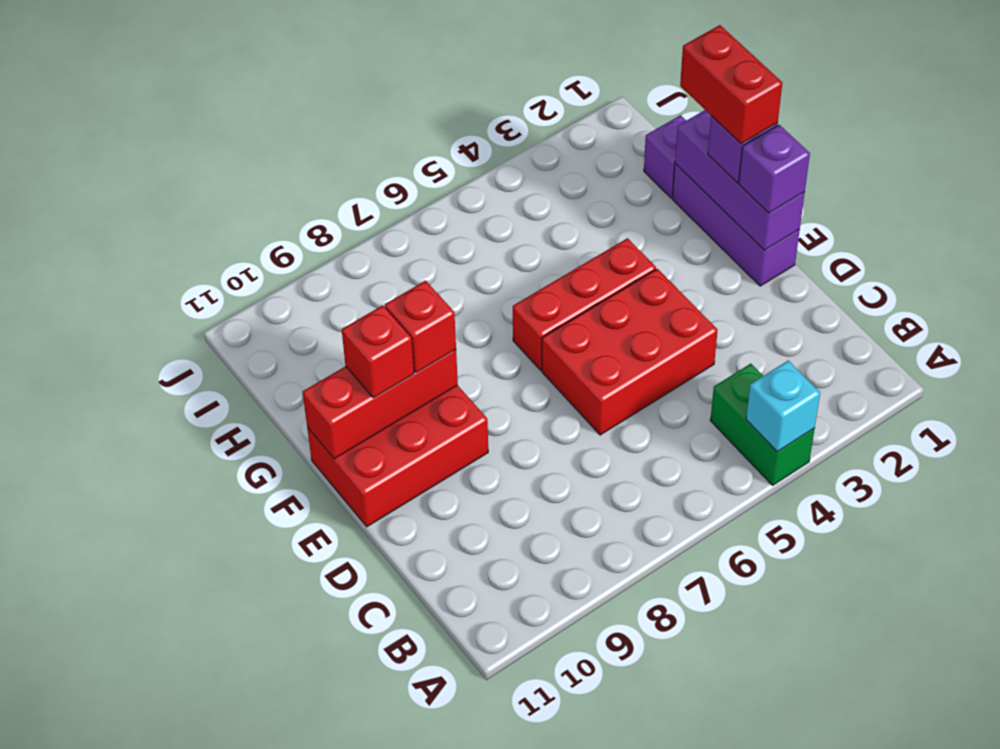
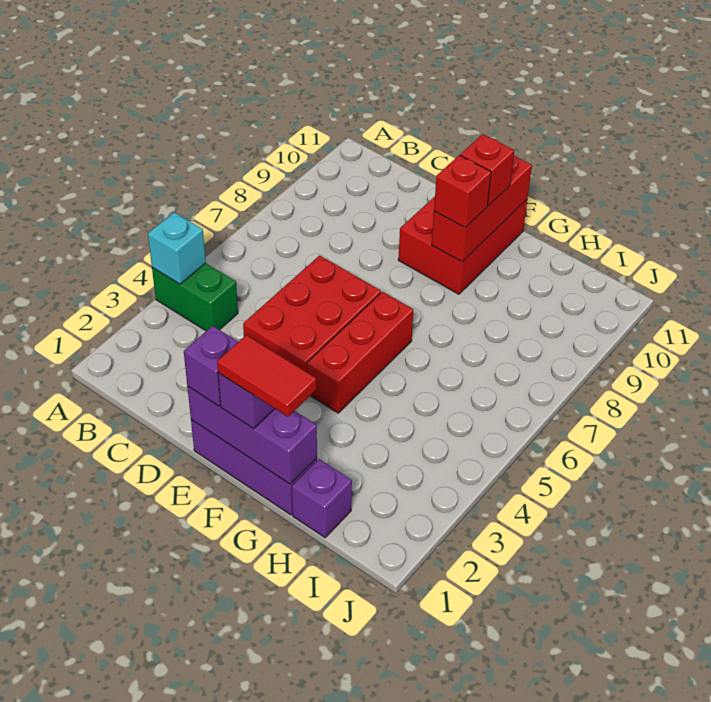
red 1x2 brick [680,25,782,144] -> red 1x2 tile [217,335,316,417]

